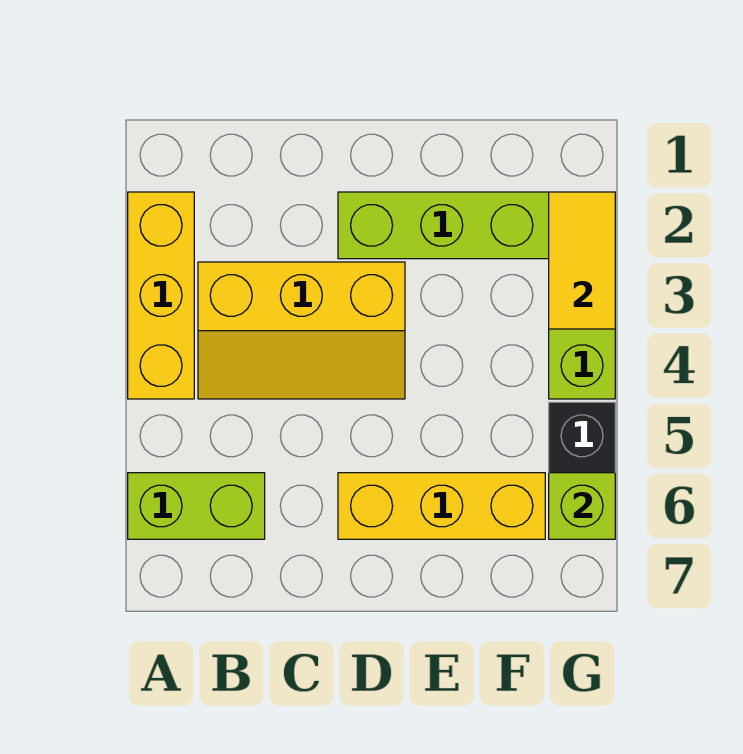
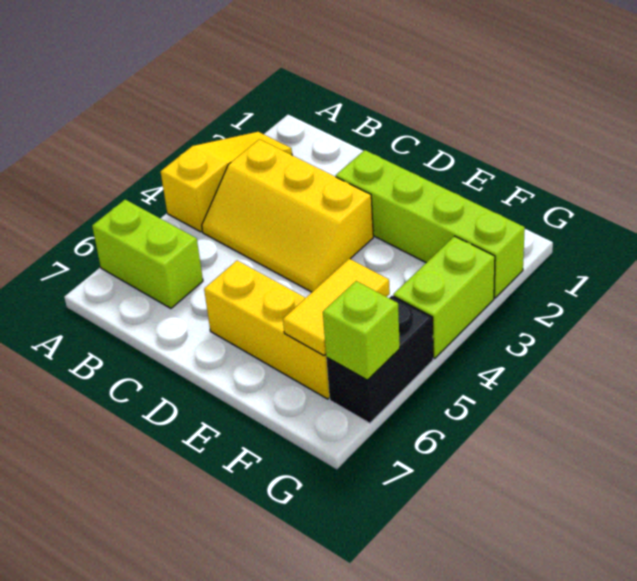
yellow 1x3 brick [128,192,194,399] -> yellow 1x3 slope [161,132,292,232]
yellow 1x2 tile [549,192,615,329] -> yellow 1x2 tile moved to [283,259,390,356]

